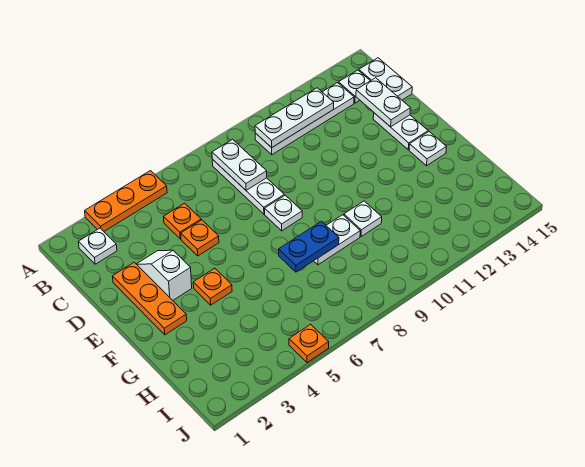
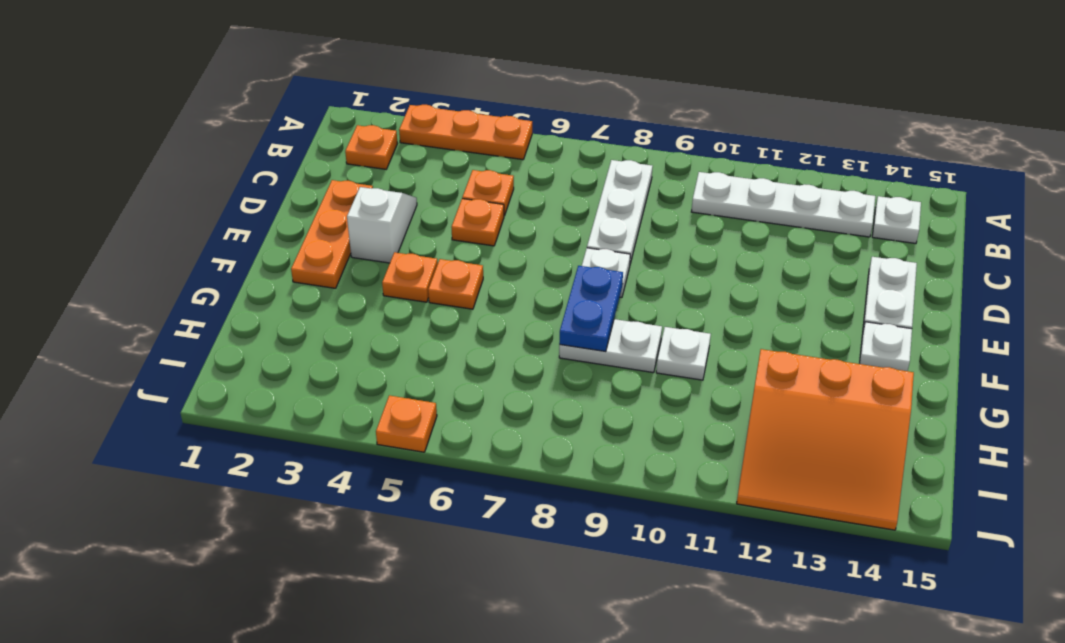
white 1x1 plate [79,228,117,264] -> orange 1x1 plate [345,125,397,169]
white 1x2 plate [212,139,267,190] -> none
white 1x3 plate [255,88,334,148] -> none
white 1x2 plate [359,58,412,100] -> none
white 1x2 plate [356,78,411,127] -> none
none -> orange 1x1 plate [428,259,483,309]
blue 1x2 plate [279,221,339,272] -> blue 1x2 plate turned to [559,266,623,352]
none -> orange 3x3 slope [737,349,914,530]

